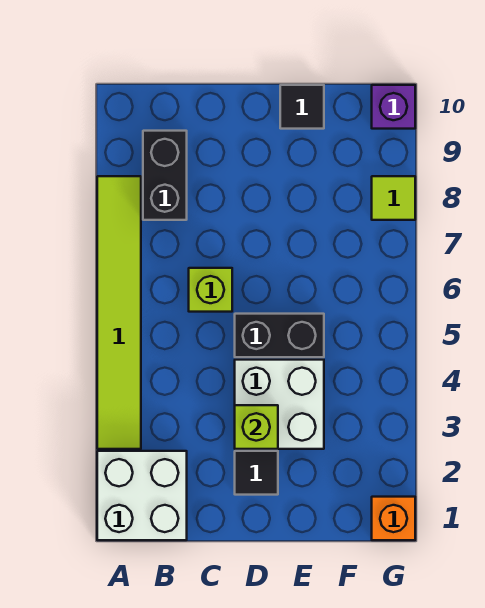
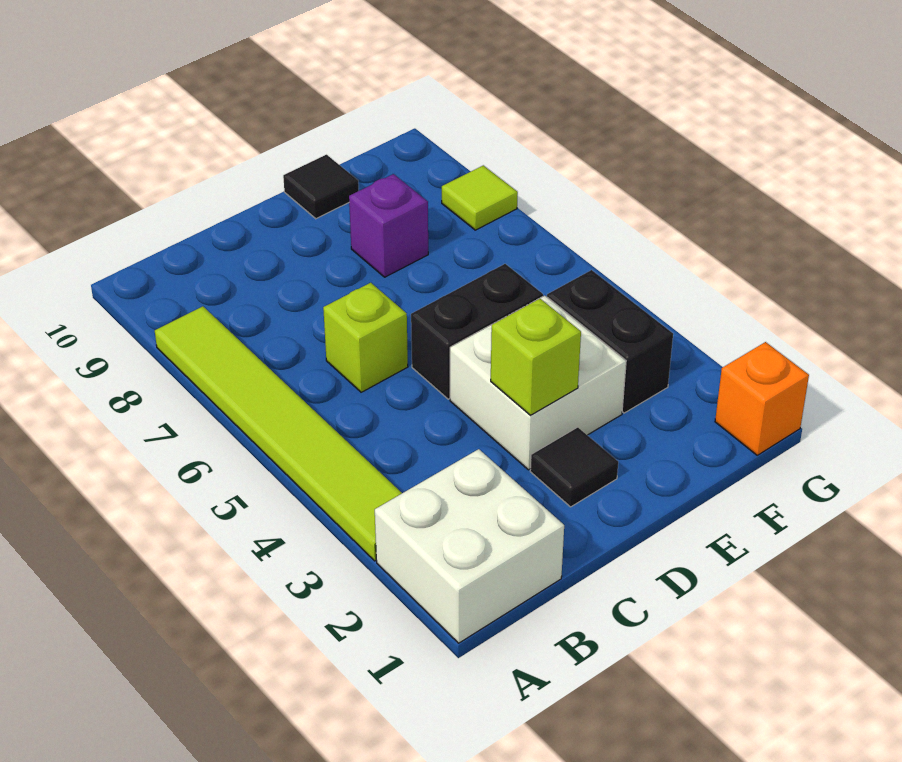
black 1x2 brick [143,131,187,220] -> black 1x2 brick moved to [547,270,673,413]
purple 1x1 brick [372,85,415,129] -> purple 1x1 brick moved to [349,174,428,277]

